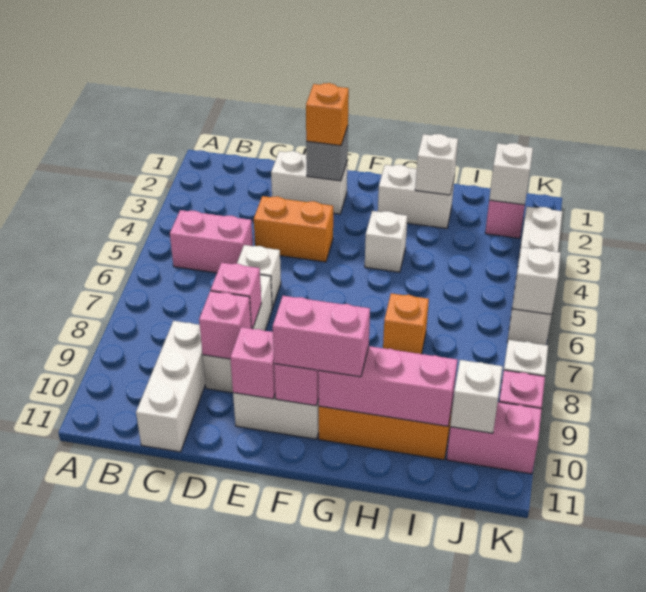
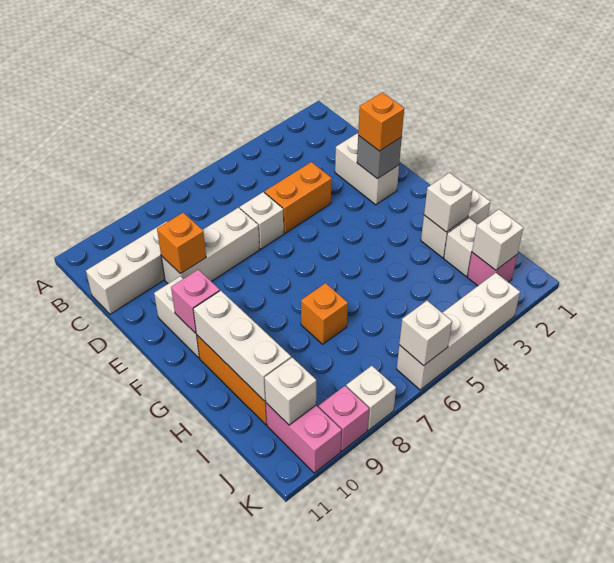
pink 1x2 brick [170,210,253,273] -> none
orange 1x2 brick [254,196,333,262] -> orange 1x2 brick turned to [265,162,331,233]
pink 1x1 brick [211,263,261,329] -> none
pink 1x1 brick [199,291,251,359] -> orange 1x1 brick [157,213,206,274]
pink 1x1 brick [230,327,275,399] -> none
pink 1x2 brick [273,296,370,377] -> none
white 1x2 brick [378,165,455,229] -> white 1x2 brick turned to [421,185,490,258]
white 1x1 brick [365,211,407,272] -> white 1x1 brick moved to [444,218,477,276]
pink 1x3 brick [318,346,457,426] -> white 1x3 brick [193,290,291,401]

